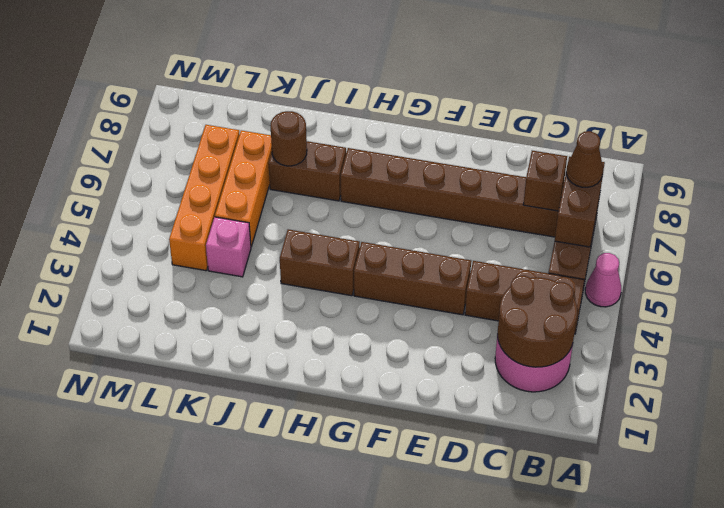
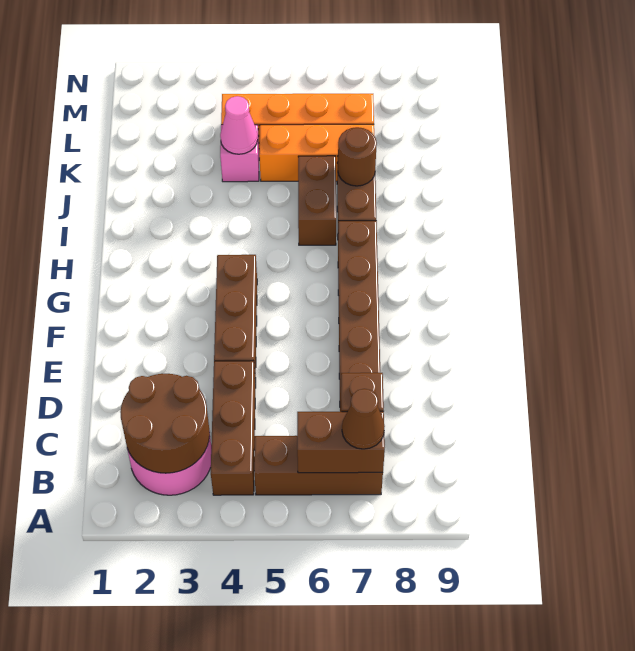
pink 1x1 cone [585,253,621,307] -> pink 1x1 cone moved to [220,96,258,154]
brown 1x2 brick [280,229,360,296] -> brown 1x2 brick moved to [298,156,336,245]

